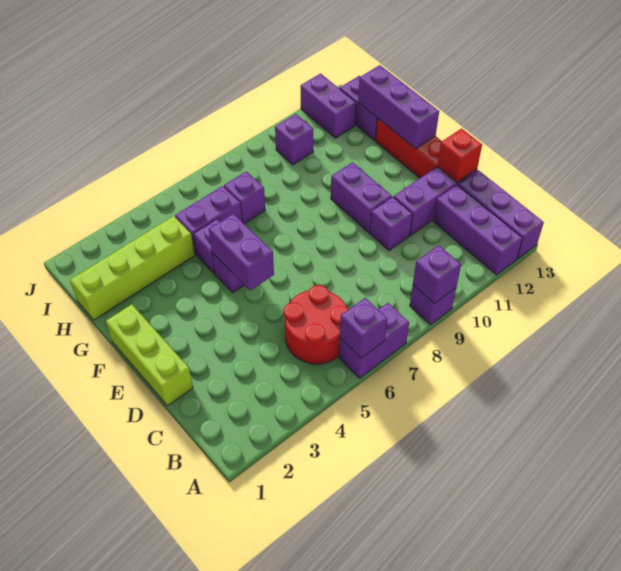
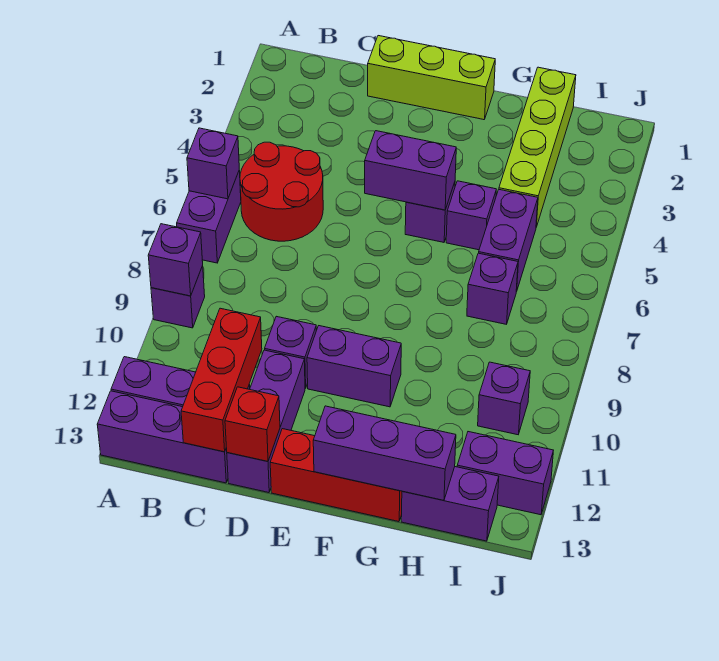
none -> red 1x3 brick [181,308,262,452]

